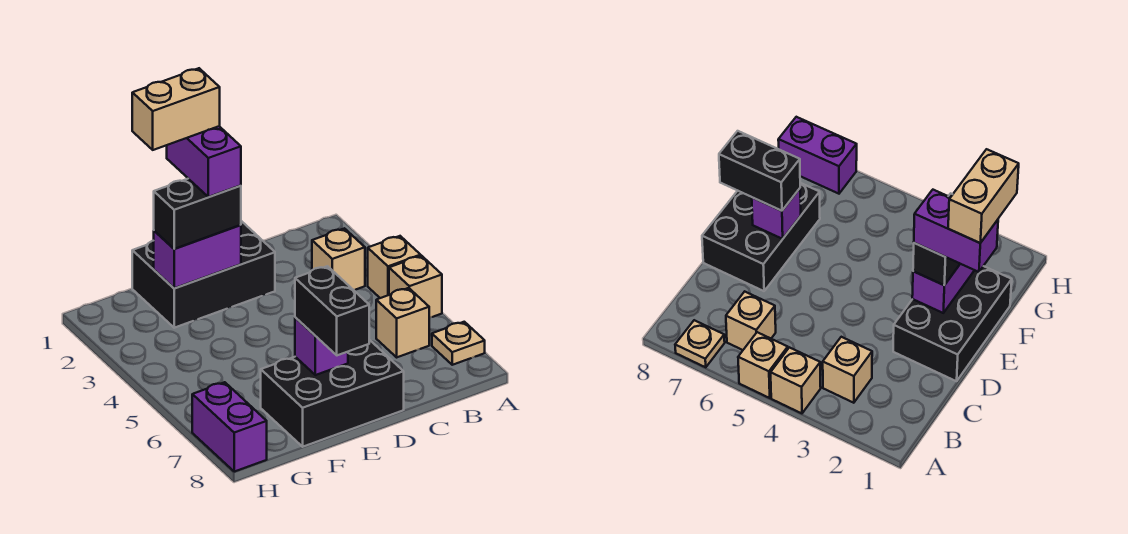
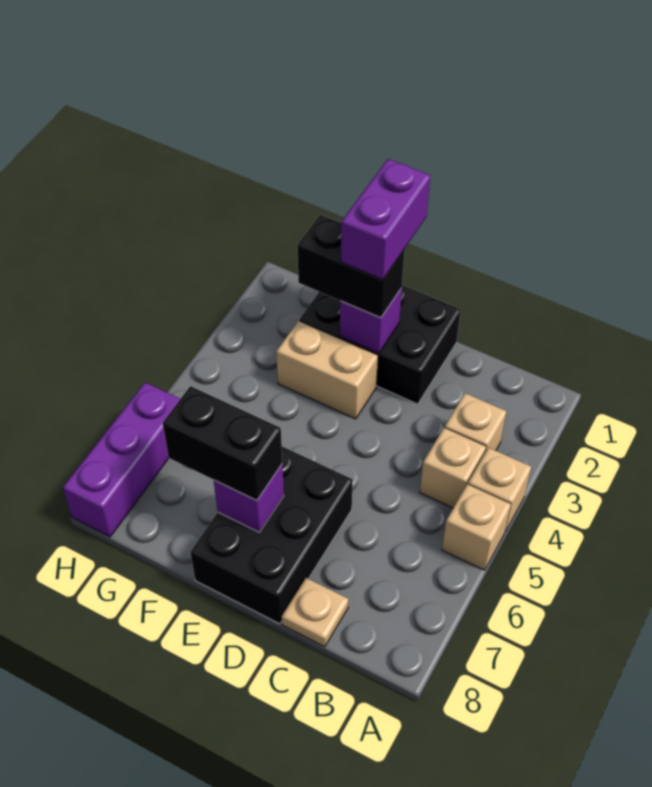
tan 1x1 plate [432,322,485,365] -> tan 1x1 plate moved to [282,578,349,647]
tan 1x1 brick [376,288,429,357] -> tan 1x1 brick moved to [420,428,486,508]
black 2x3 brick [261,340,404,447] -> black 2x3 brick turned to [190,446,353,624]
tan 1x2 brick [132,68,220,150] -> tan 1x2 brick moved to [276,321,378,419]
purple 1x2 brick [154,225,241,288] -> purple 1x1 brick [340,288,402,353]
black 1x2 brick [295,266,369,355] -> black 1x2 brick turned to [163,386,282,501]
purple 1x2 brick [192,382,267,472] -> purple 1x3 brick [63,383,180,537]

